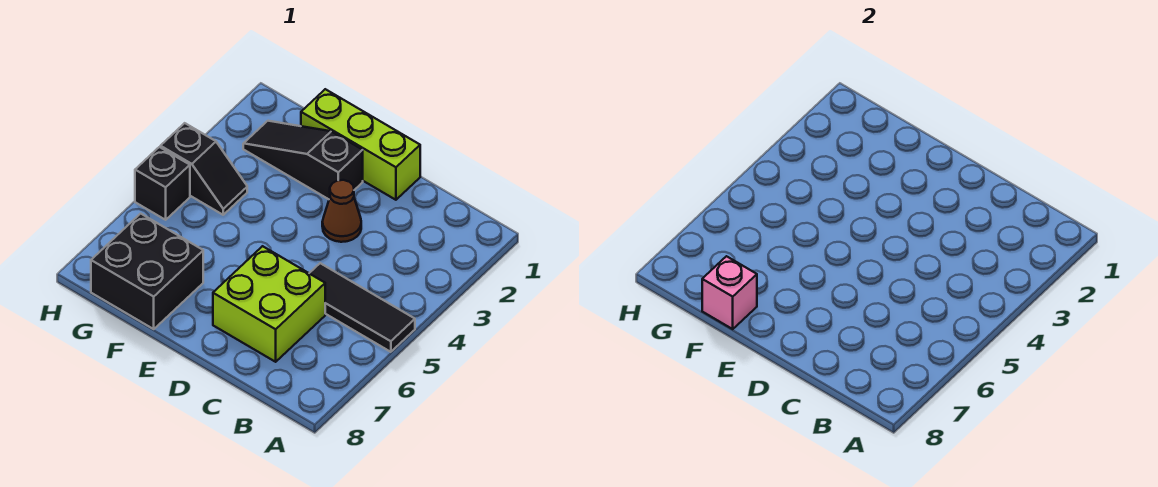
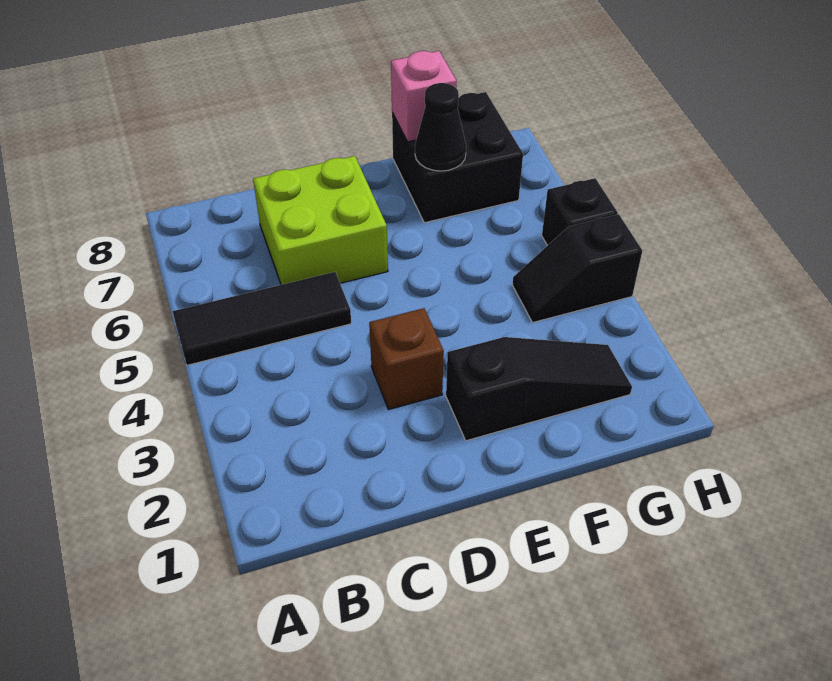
lime 1x3 brick [301,89,420,200] -> none
brown 1x1 cone [322,180,361,242] -> brown 1x1 brick [369,308,444,409]
none -> black 1x1 cone [415,83,466,171]

